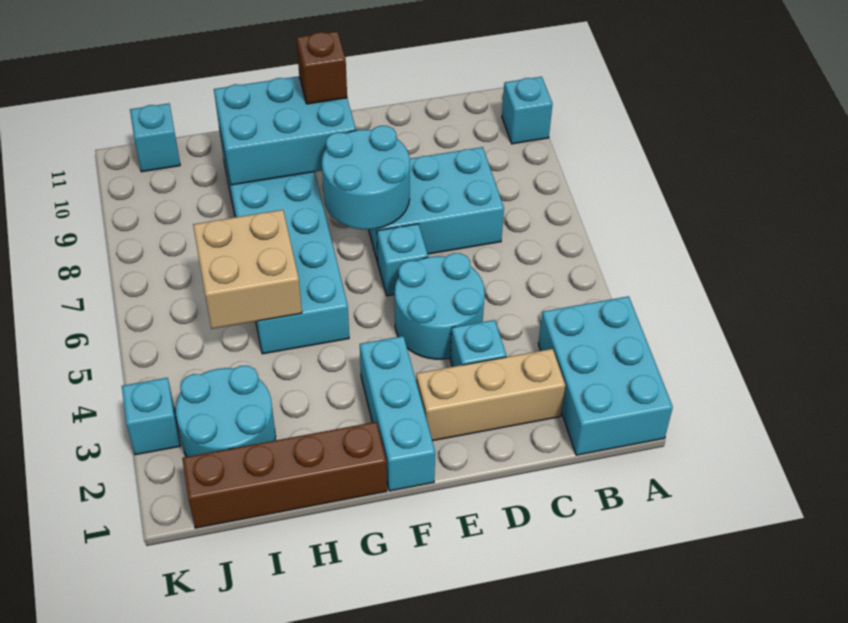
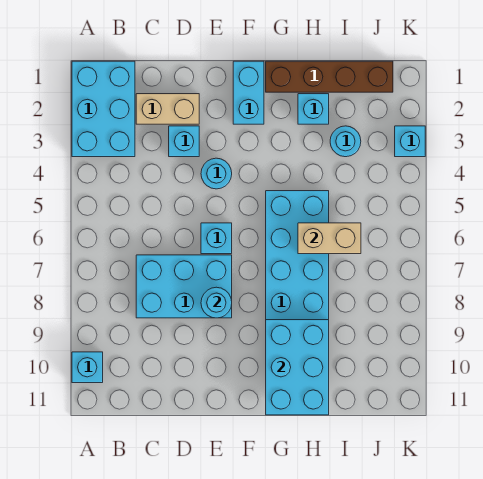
tan 1x3 brick [416,349,565,441] -> tan 1x2 brick [136,94,199,124]
cyan 2x2 round brick [395,253,485,359] -> cyan 1x1 round brick [201,158,232,189]
cyan 2x2 round brick [322,126,410,230] -> cyan 1x1 round brick [201,287,232,318]
cyan 1x3 brick [360,336,435,491] -> cyan 1x2 brick [233,61,264,124]
cyan 2x3 brick [214,76,356,185] -> cyan 2x3 brick turned to [266,320,329,415]
brown 1x1 brick [296,31,347,104] -> none
tan 2x2 brick [193,210,302,329] -> tan 1x2 brick [298,223,361,254]
cyan 2x2 round brick [176,366,276,457] -> cyan 1x1 round brick [330,126,361,157]
cyan 1x1 brick [130,103,180,172] -> cyan 1x1 brick moved to [298,94,329,124]

